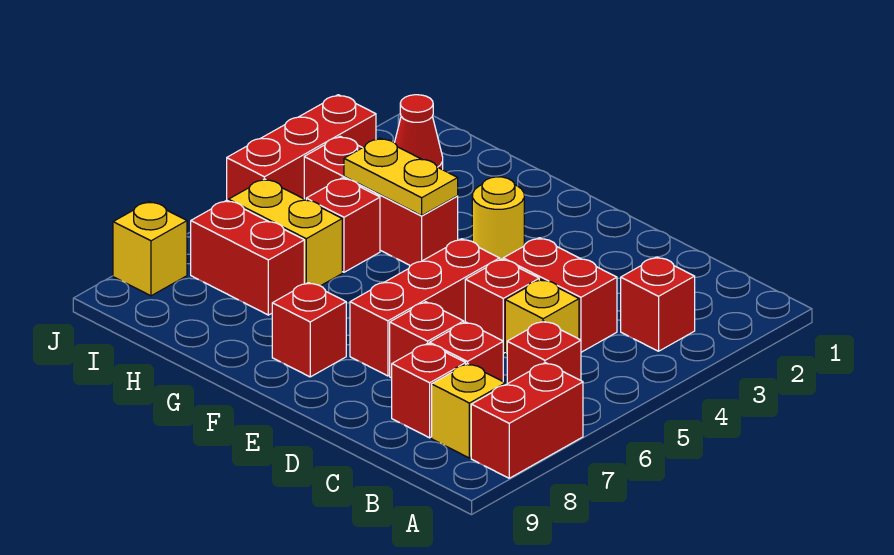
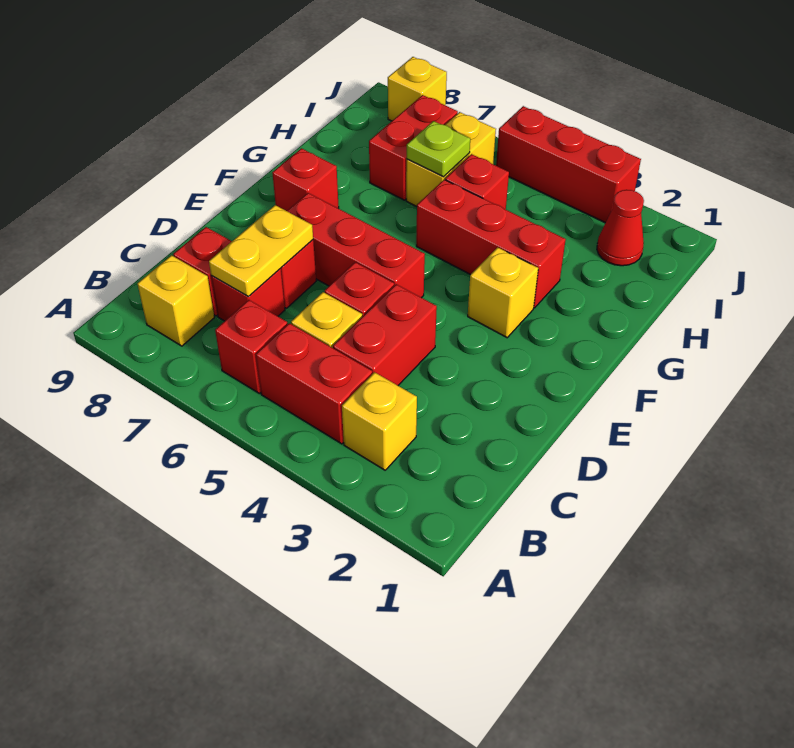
red 1x2 brick [471,363,583,478] -> red 1x2 brick moved to [256,323,372,444]
red 1x1 brick [621,257,695,351] -> yellow 1x1 brick [342,372,417,470]
yellow 1x1 round brick [472,177,524,259] -> yellow 1x1 brick [468,247,538,338]
red 1x3 brick [304,136,458,266] -> red 1x3 brick turned to [416,180,566,308]
yellow 1x2 plate [344,138,458,216] -> yellow 1x2 plate moved to [209,205,313,296]
none -> lime 1x1 plate [407,121,470,177]

